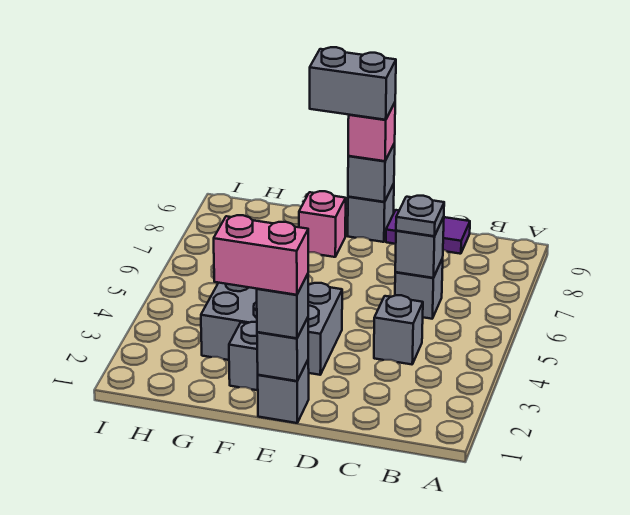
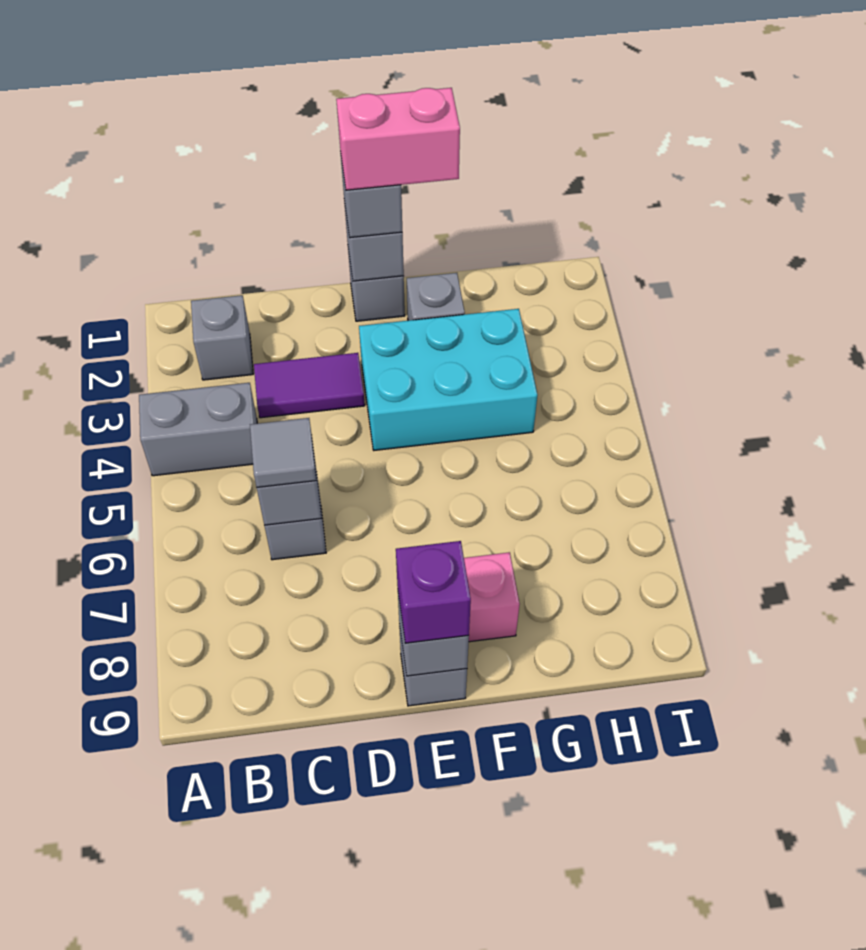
grey 1x1 brick [374,295,423,364] -> grey 1x1 brick moved to [191,295,253,380]
grey 1x1 plate [396,196,444,236] -> grey 1x1 tile [250,418,316,488]
purple 1x2 tile [386,210,470,254] -> purple 1x2 tile moved to [254,353,365,418]
grey 2x3 brick [201,283,342,375] -> cyan 2x3 brick [359,309,537,450]
pink 1x1 brick [348,103,395,161] -> purple 1x1 brick [396,541,471,643]
grey 1x2 brick [310,47,396,120] -> grey 1x2 brick moved to [139,383,257,476]

